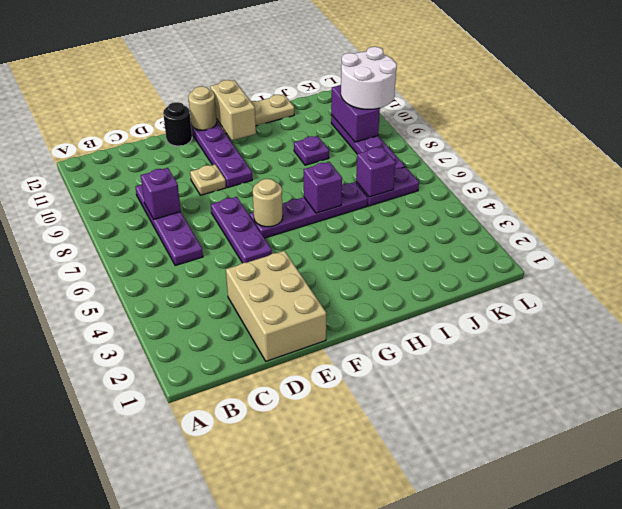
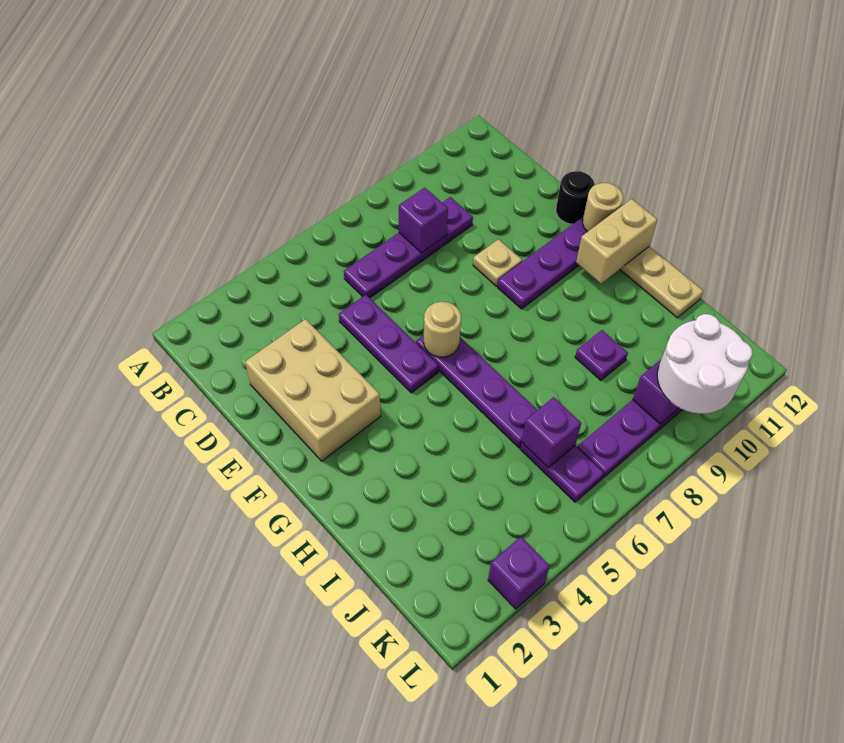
tan 2x3 brick [226,251,326,361] -> tan 2x3 brick turned to [245,319,381,461]
purple 1x3 plate [211,197,272,263] -> purple 1x3 plate turned to [339,295,439,393]
purple 1x1 brick [304,162,342,213] -> purple 1x1 brick moved to [488,537,550,609]

